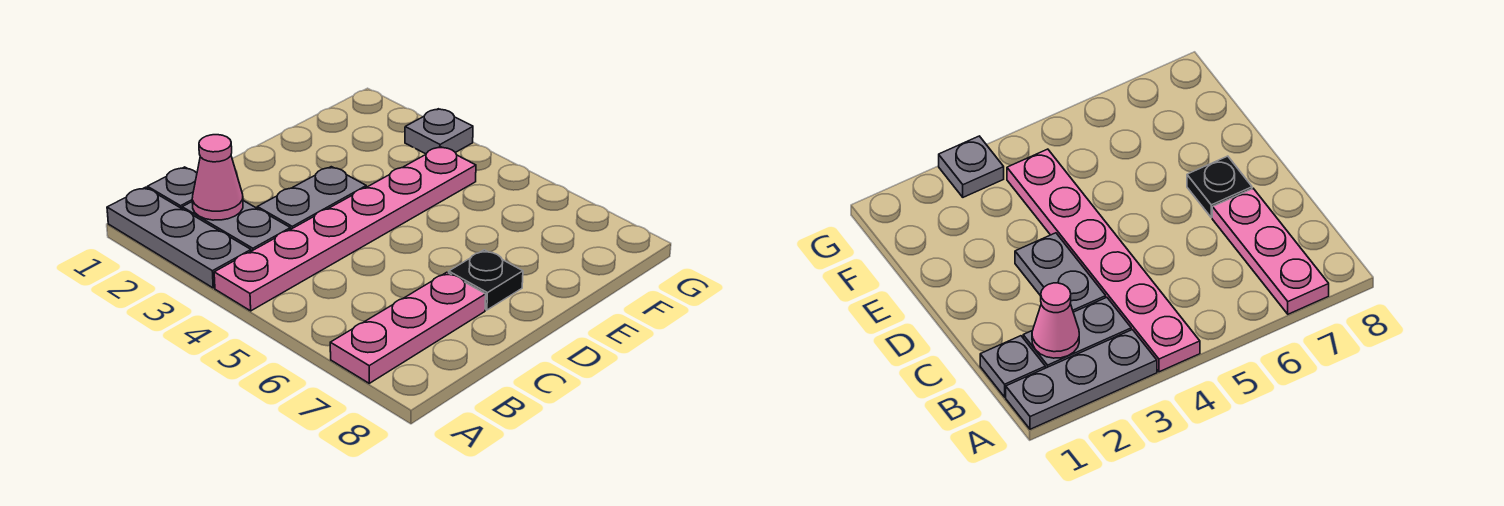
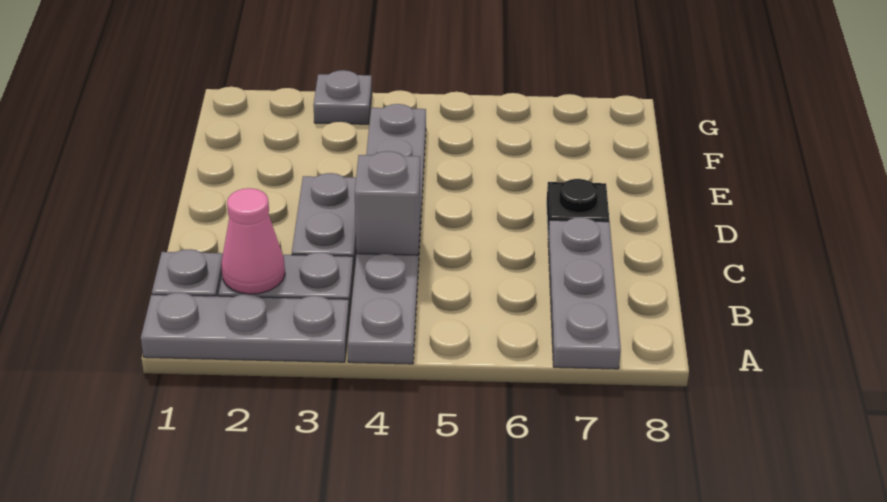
pink 1x6 plate [214,147,476,311] -> grey 1x6 plate [347,104,426,364]
pink 1x3 plate [330,272,486,383] -> grey 1x3 plate [548,217,621,369]
none -> grey 1x1 brick [355,151,420,255]

